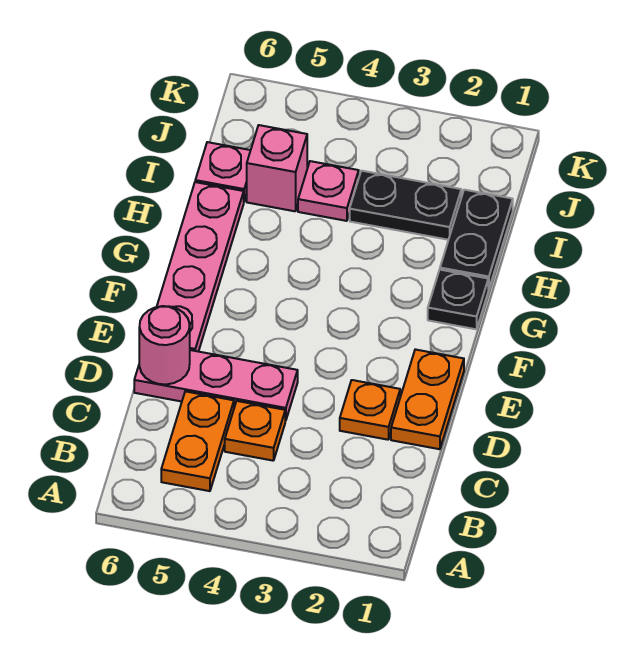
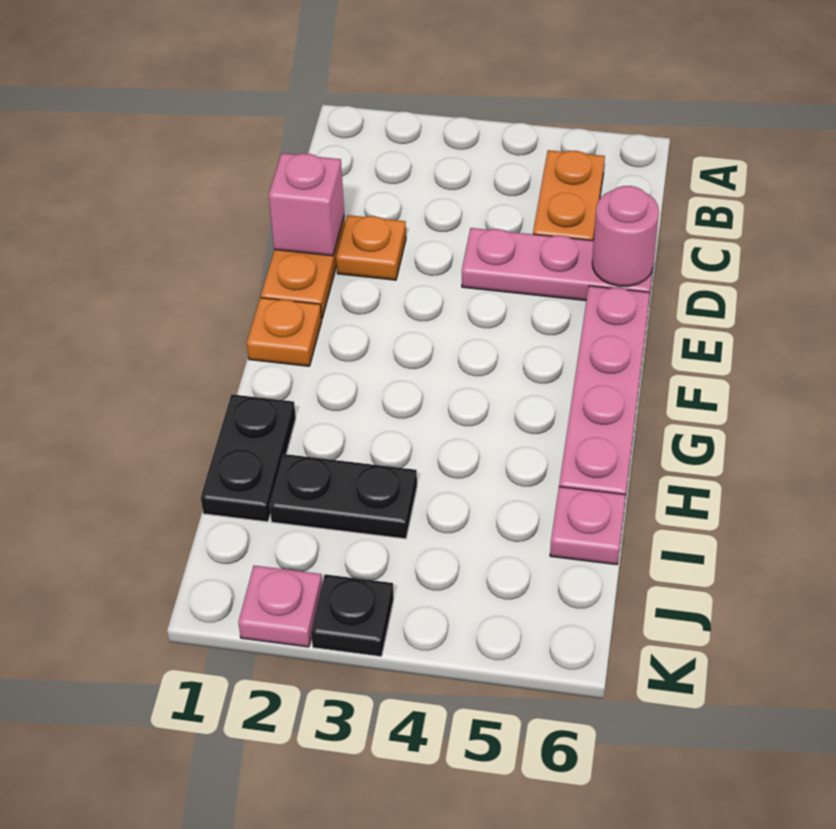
orange 1x1 plate [225,401,285,461] -> orange 1x1 plate moved to [247,298,322,366]
black 1x1 plate [428,270,488,329] -> black 1x1 plate moved to [311,574,394,656]
pink 1x1 plate [298,161,359,221] -> pink 1x1 plate moved to [238,566,322,647]
pink 1x1 brick [247,125,307,211] -> pink 1x1 brick moved to [269,153,344,256]

